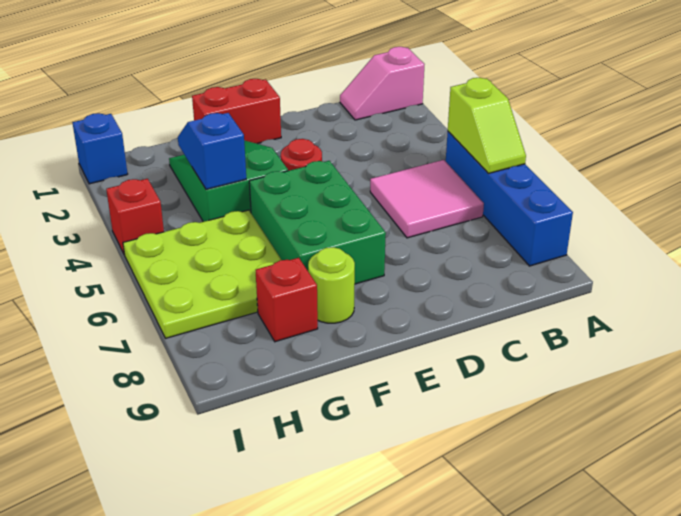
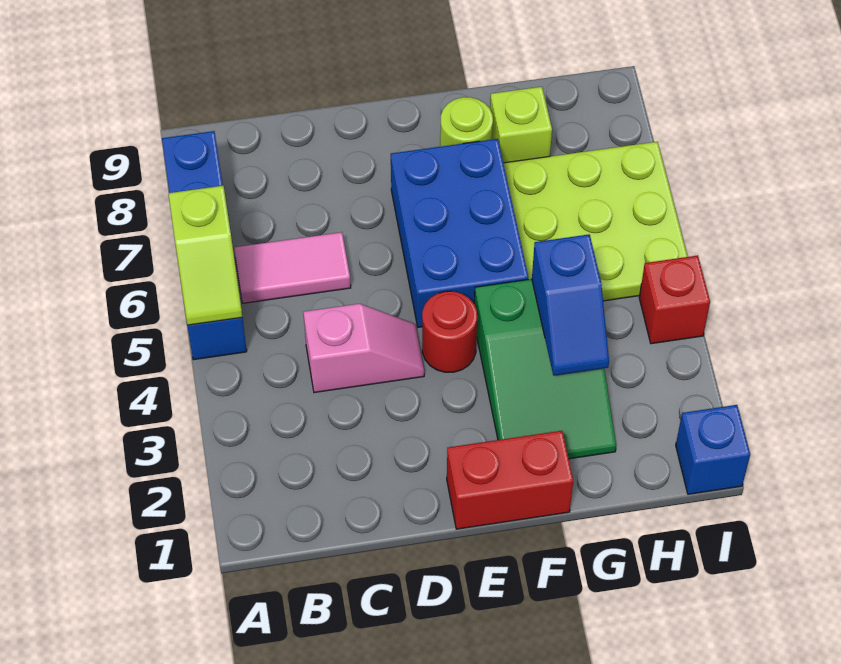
pink 1x2 slope [340,47,424,120] -> pink 1x2 slope moved to [303,304,424,393]
lime 1x2 slope [448,78,526,173] -> lime 1x2 slope turned to [168,186,242,325]
pink 2x2 tile [370,160,484,238] -> pink 1x2 tile [234,232,351,303]
green 2x3 brick [249,161,386,284] -> blue 2x3 brick [391,139,528,327]
red 1x1 brick [256,258,318,342] -> lime 1x1 brick [490,87,552,163]

